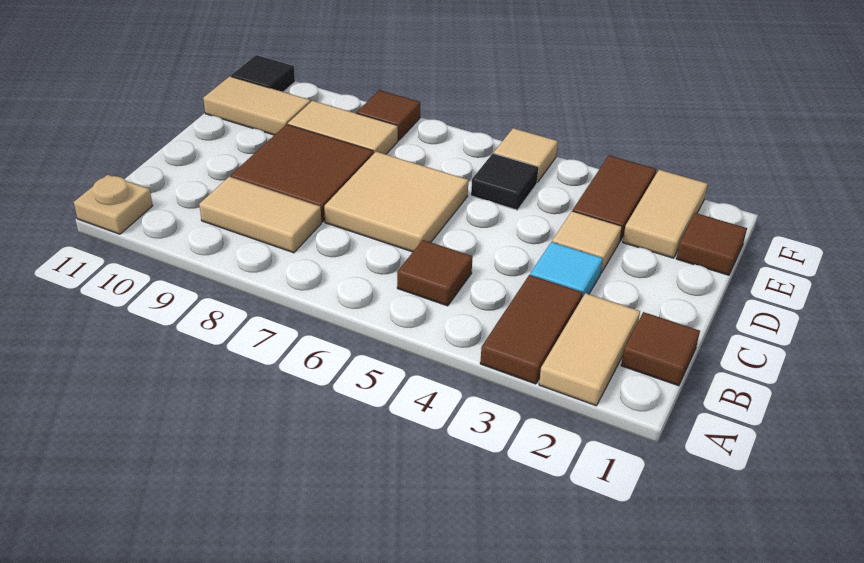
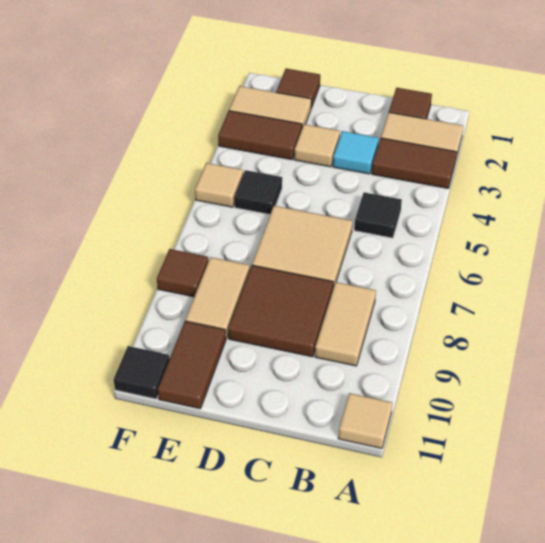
tan 1x1 plate [74,175,153,234] -> tan 1x1 tile [338,393,392,449]
brown 1x1 tile [397,240,473,306] -> black 1x1 tile [354,192,402,238]
tan 1x2 tile [203,76,311,135] -> brown 1x2 tile [158,321,226,409]

